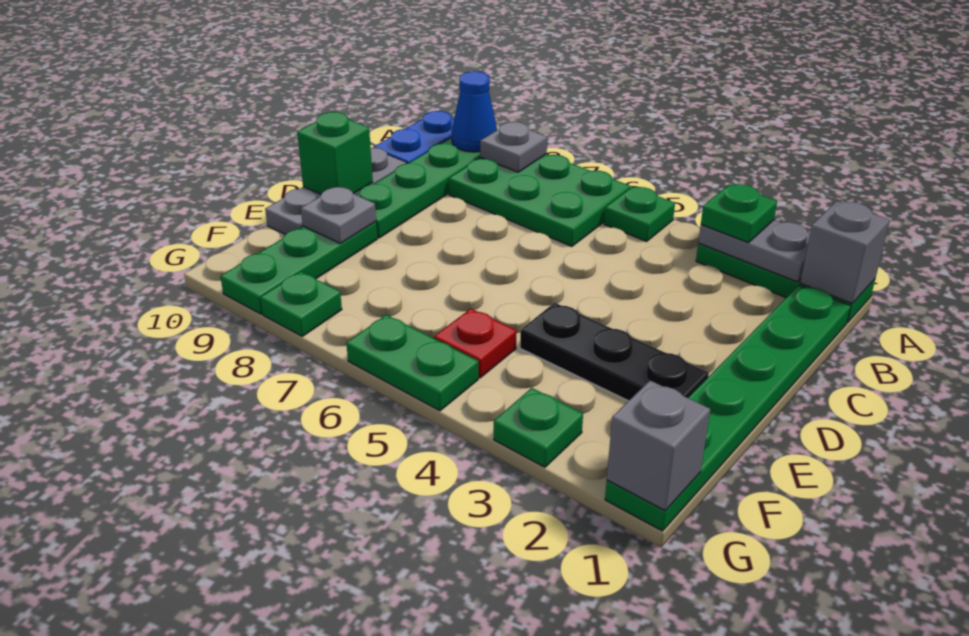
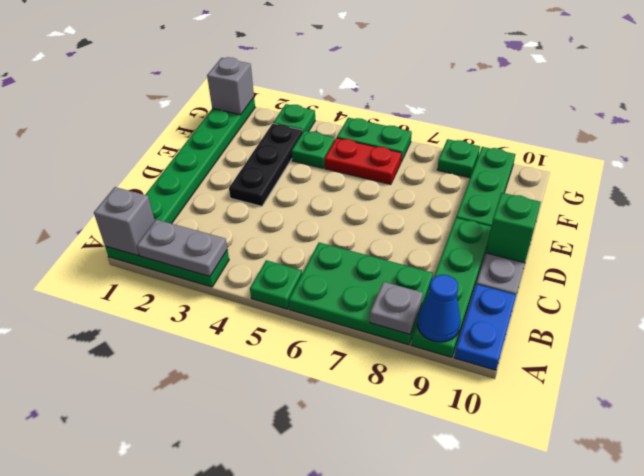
green 1x1 plate [701,184,777,243] -> green 1x1 plate moved to [292,131,335,168]
black 1x3 plate [520,303,709,401] -> black 1x3 plate turned to [229,124,303,206]
grey 1x1 plate [301,187,376,243] -> none
red 1x1 plate [434,309,516,378] -> red 1x2 plate [325,138,402,184]

